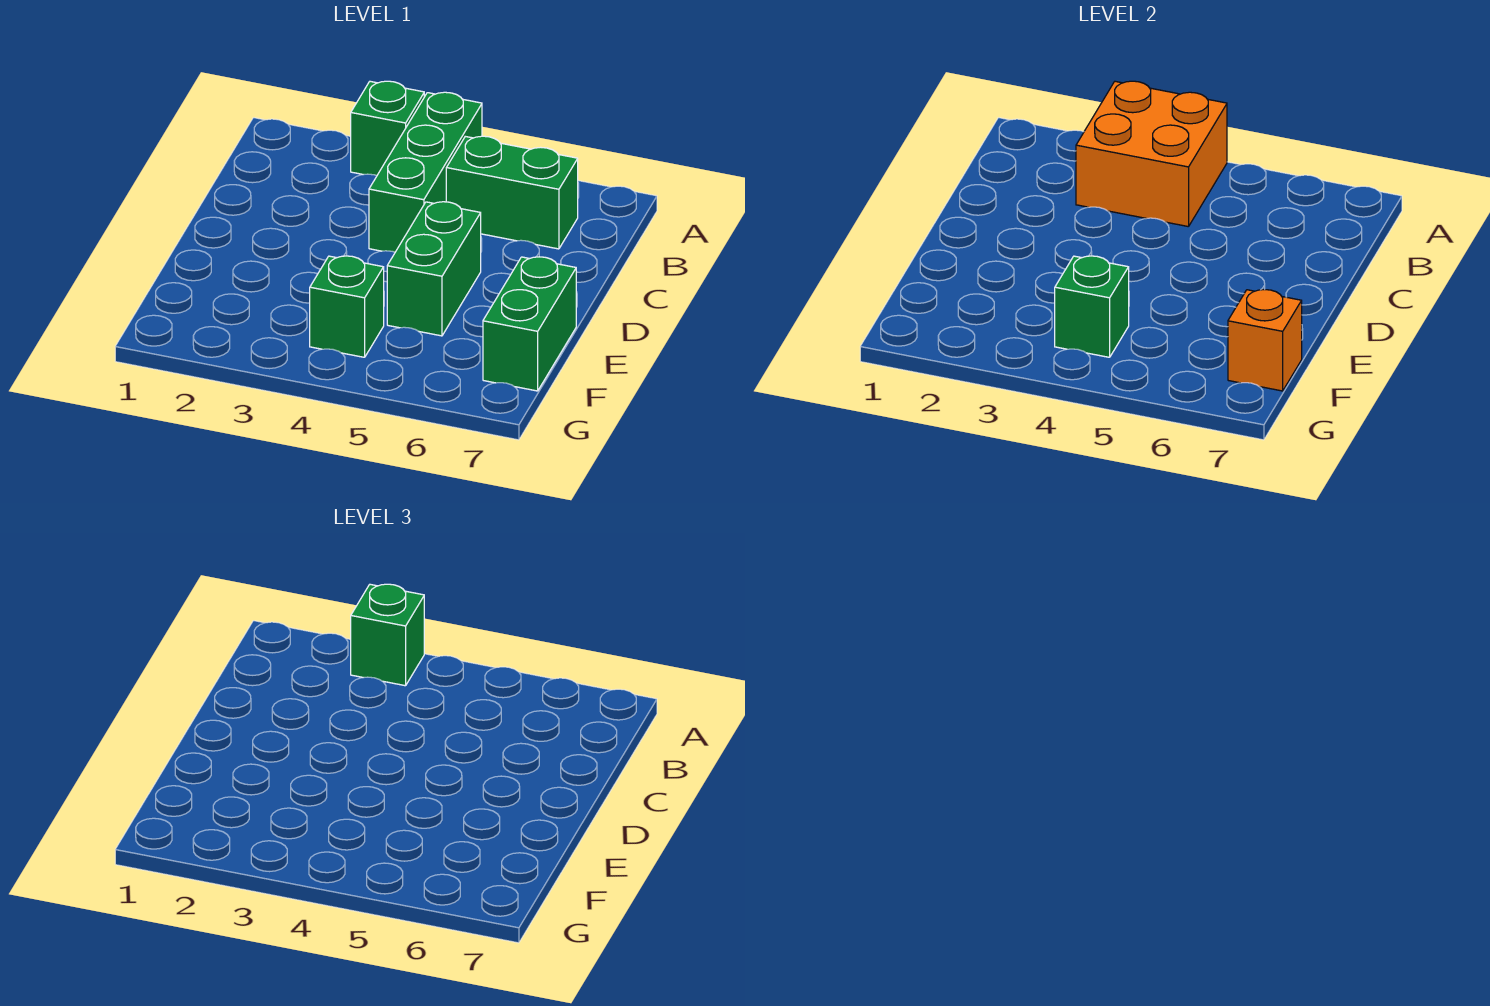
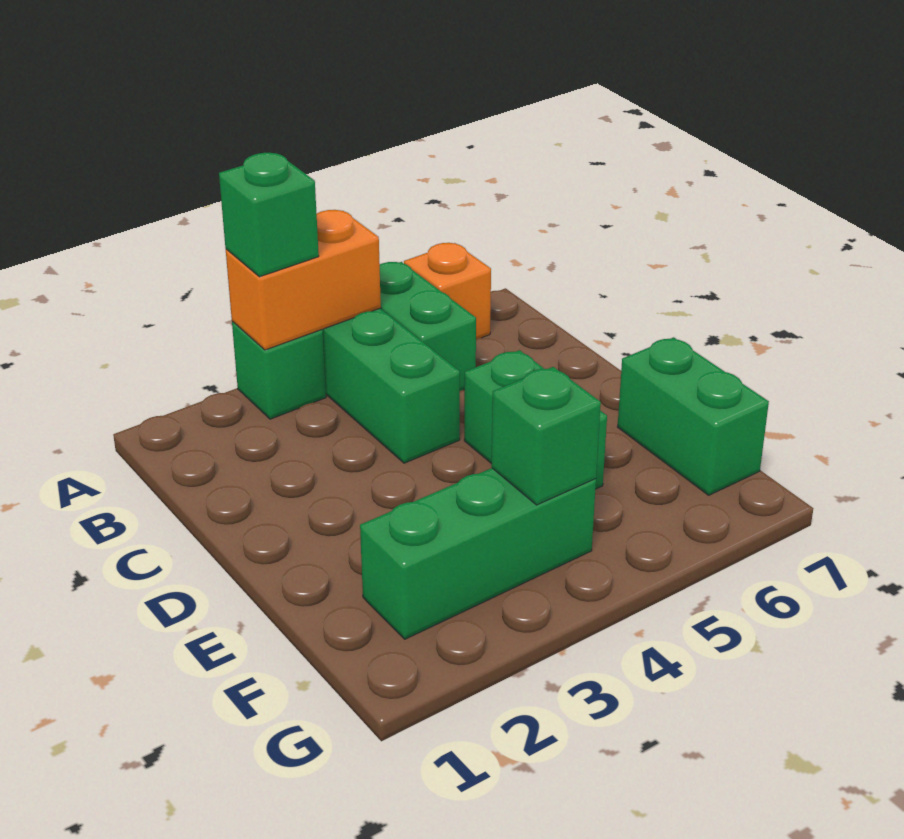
orange 2x2 brick [1076,81,1227,227] -> orange 1x2 brick [226,210,381,350]
green 1x2 brick [446,136,578,249] -> green 1x2 brick turned to [380,262,476,391]
green 1x1 brick [310,256,384,357] -> green 1x3 brick [360,468,596,639]
orange 1x1 brick [1228,290,1302,391] -> orange 1x1 brick moved to [404,243,491,339]

